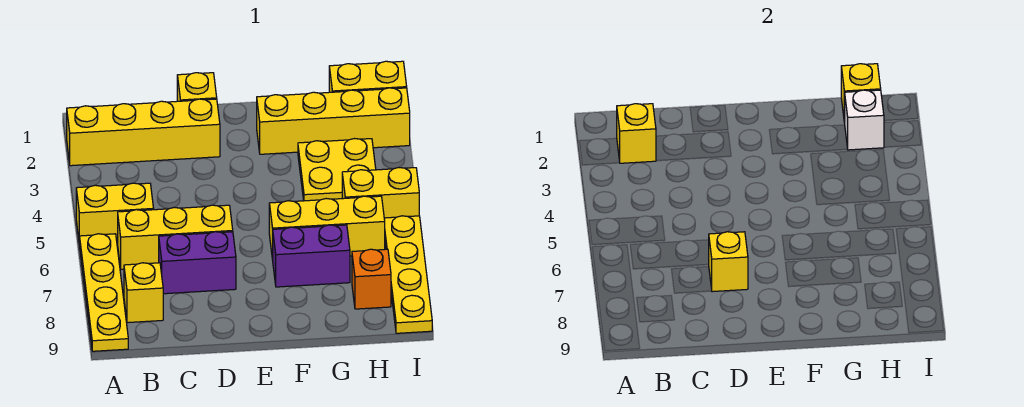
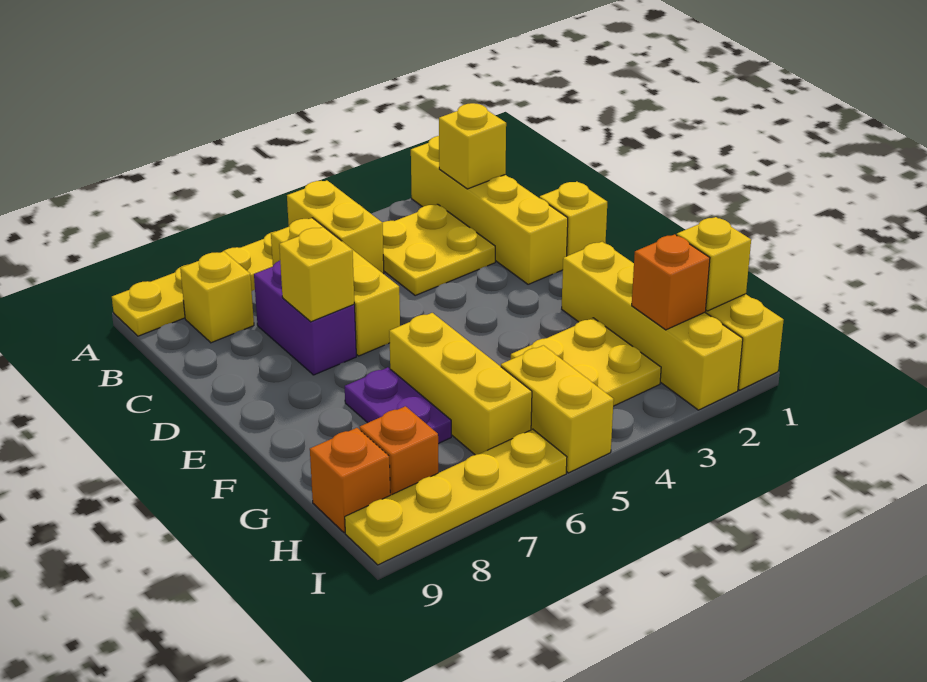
none -> yellow 2x2 plate [382,204,495,296]
purple 1x2 brick [273,225,350,287] -> purple 1x2 plate [345,367,451,444]
white 1x1 brick [845,90,884,150] -> orange 1x1 brick [632,234,710,330]
none -> orange 1x1 brick [310,428,390,533]

